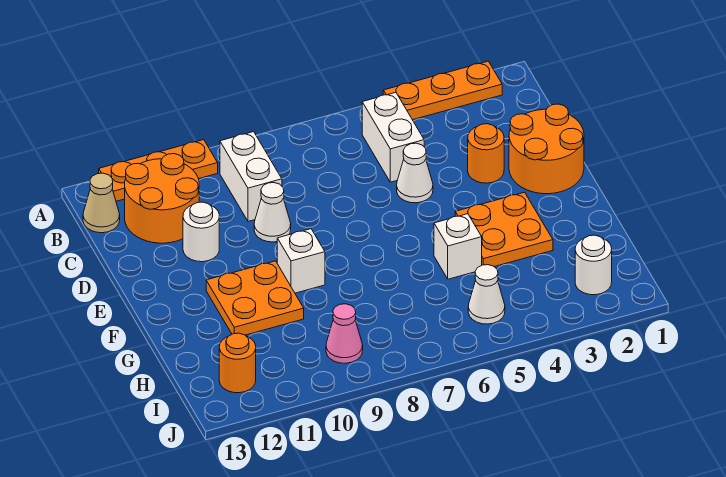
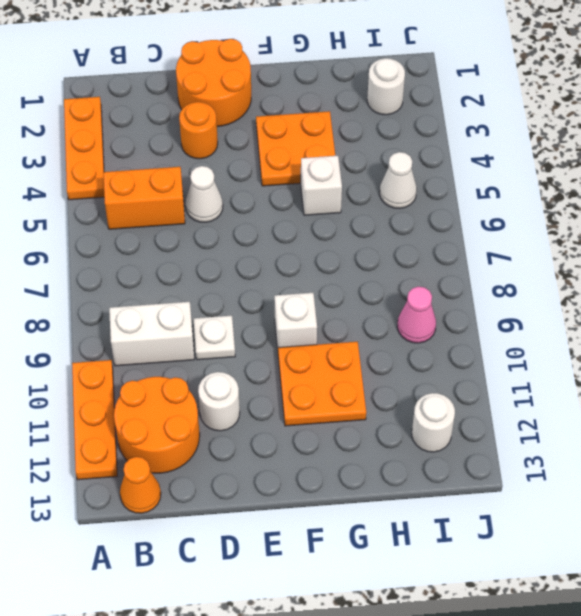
white 1x2 brick [362,92,424,182] -> orange 1x2 brick [103,167,185,229]
tan 1x1 cone [83,173,120,233] -> orange 1x1 cone [120,457,161,513]
white 1x1 cone [254,183,291,242] -> white 1x1 plate [194,316,235,360]
orange 1x1 round brick [219,333,256,393] -> white 1x1 round brick [412,393,455,452]

